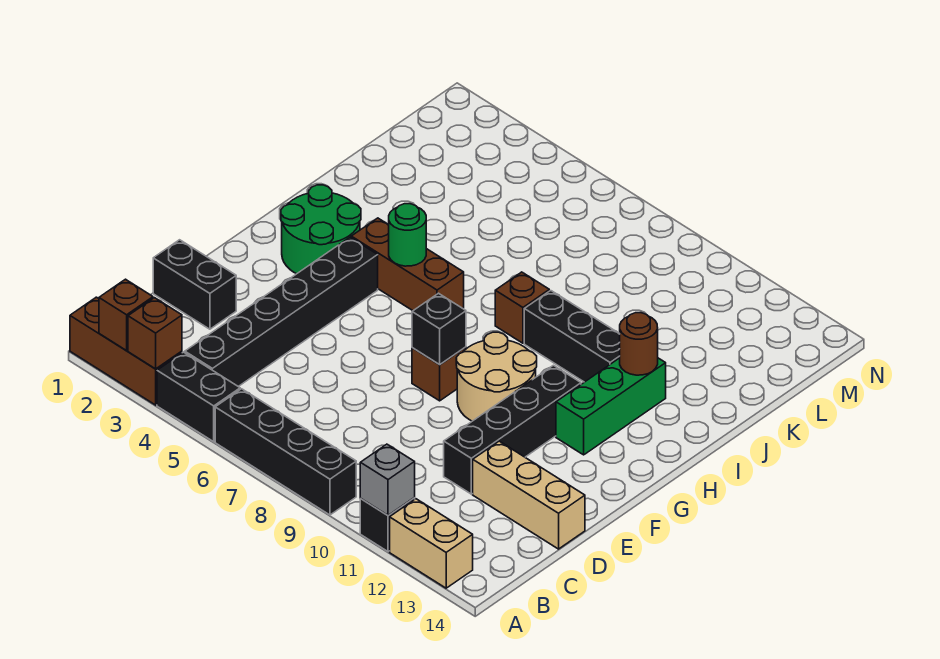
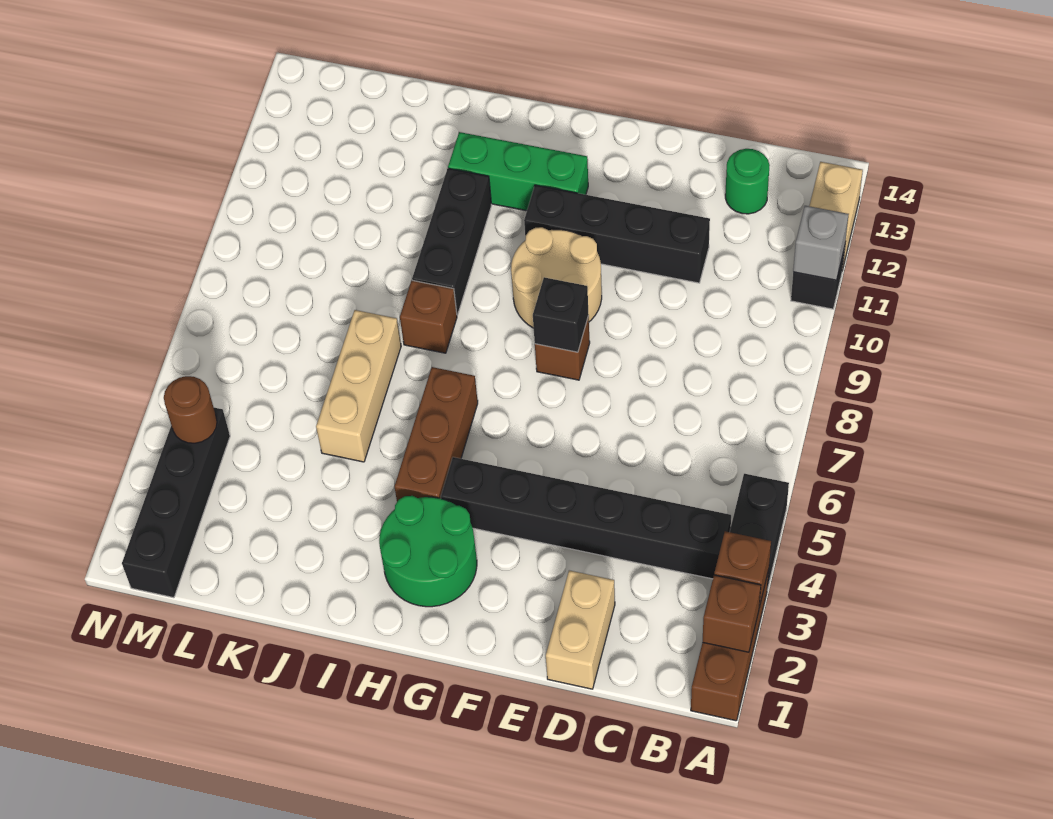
black 1x4 brick [215,389,356,515] -> black 1x4 brick moved to [122,408,230,598]
black 1x2 brick [153,240,236,329] -> tan 1x2 brick [546,570,615,689]
tan 1x3 brick [473,441,585,549] -> tan 1x3 brick moved to [316,310,401,462]
green 1x1 round brick [389,204,426,266] -> green 1x1 round brick moved to [725,149,770,214]
brown 1x1 round brick [620,313,658,375] -> brown 1x1 round brick moved to [164,376,217,443]

